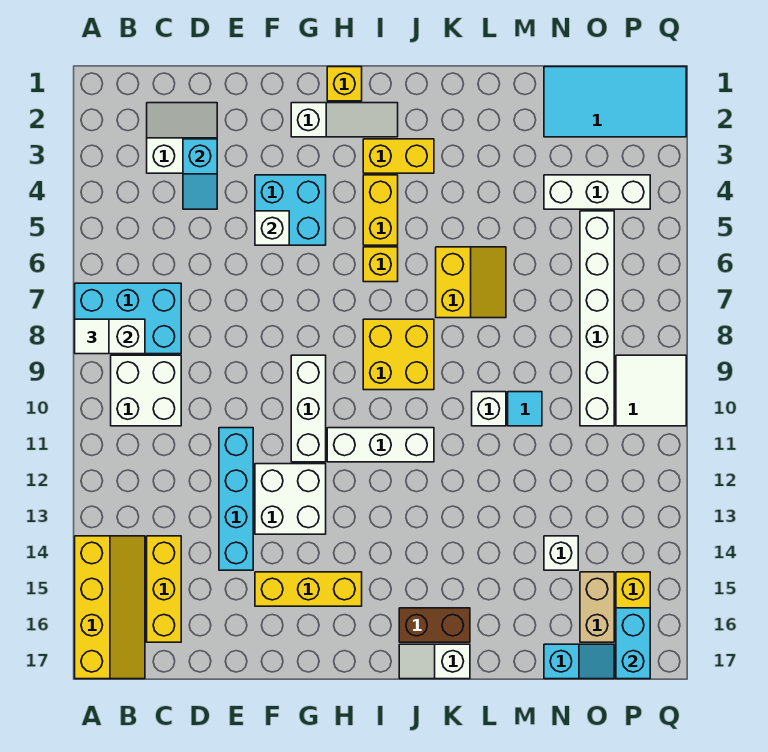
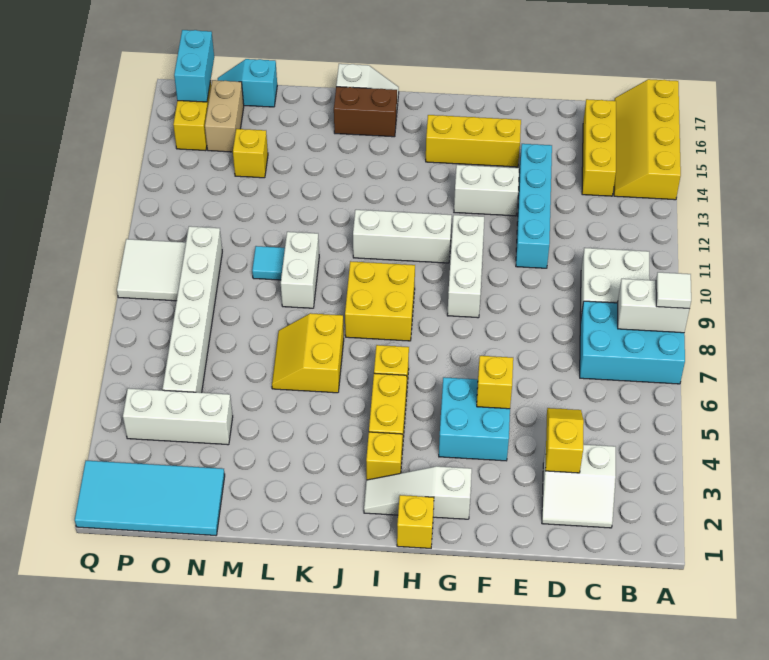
cyan 1x2 slope [183,139,217,209] -> yellow 1x2 slope [545,408,584,473]
white 1x1 brick [255,211,289,245] -> yellow 1x1 brick [477,356,513,409]
white 2x2 brick [255,464,326,534] -> white 1x2 brick [454,165,519,216]
yellow 1x2 brick [363,139,434,173] -> yellow 1x1 brick [366,432,402,480]
white 1x1 brick [472,392,506,426] -> white 1x2 brick [281,232,319,308]
white 1x1 brick [544,536,578,570] -> yellow 1x1 brick [233,129,268,178]

